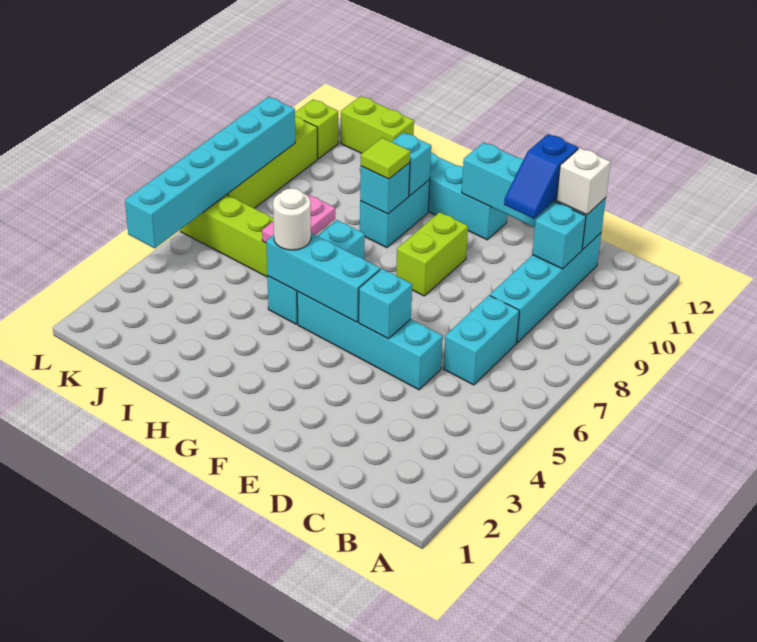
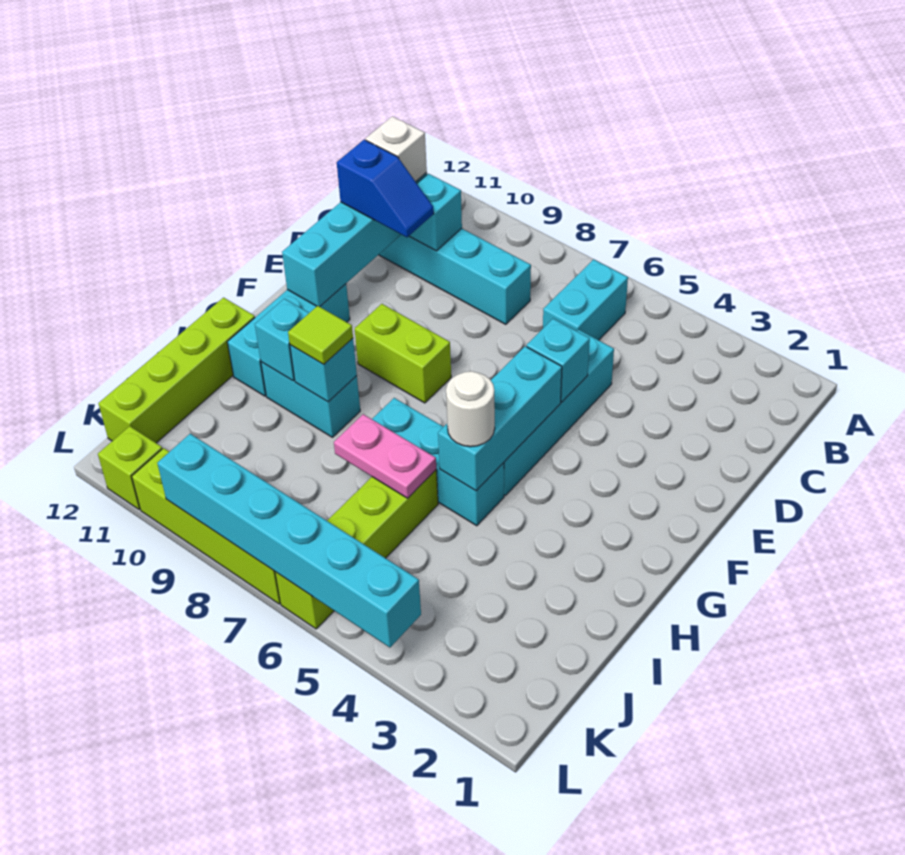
cyan 1x2 brick [443,295,519,385] -> cyan 1x2 brick turned to [543,259,628,340]
lime 1x2 brick [341,96,414,153] -> lime 1x4 brick [98,298,255,443]

